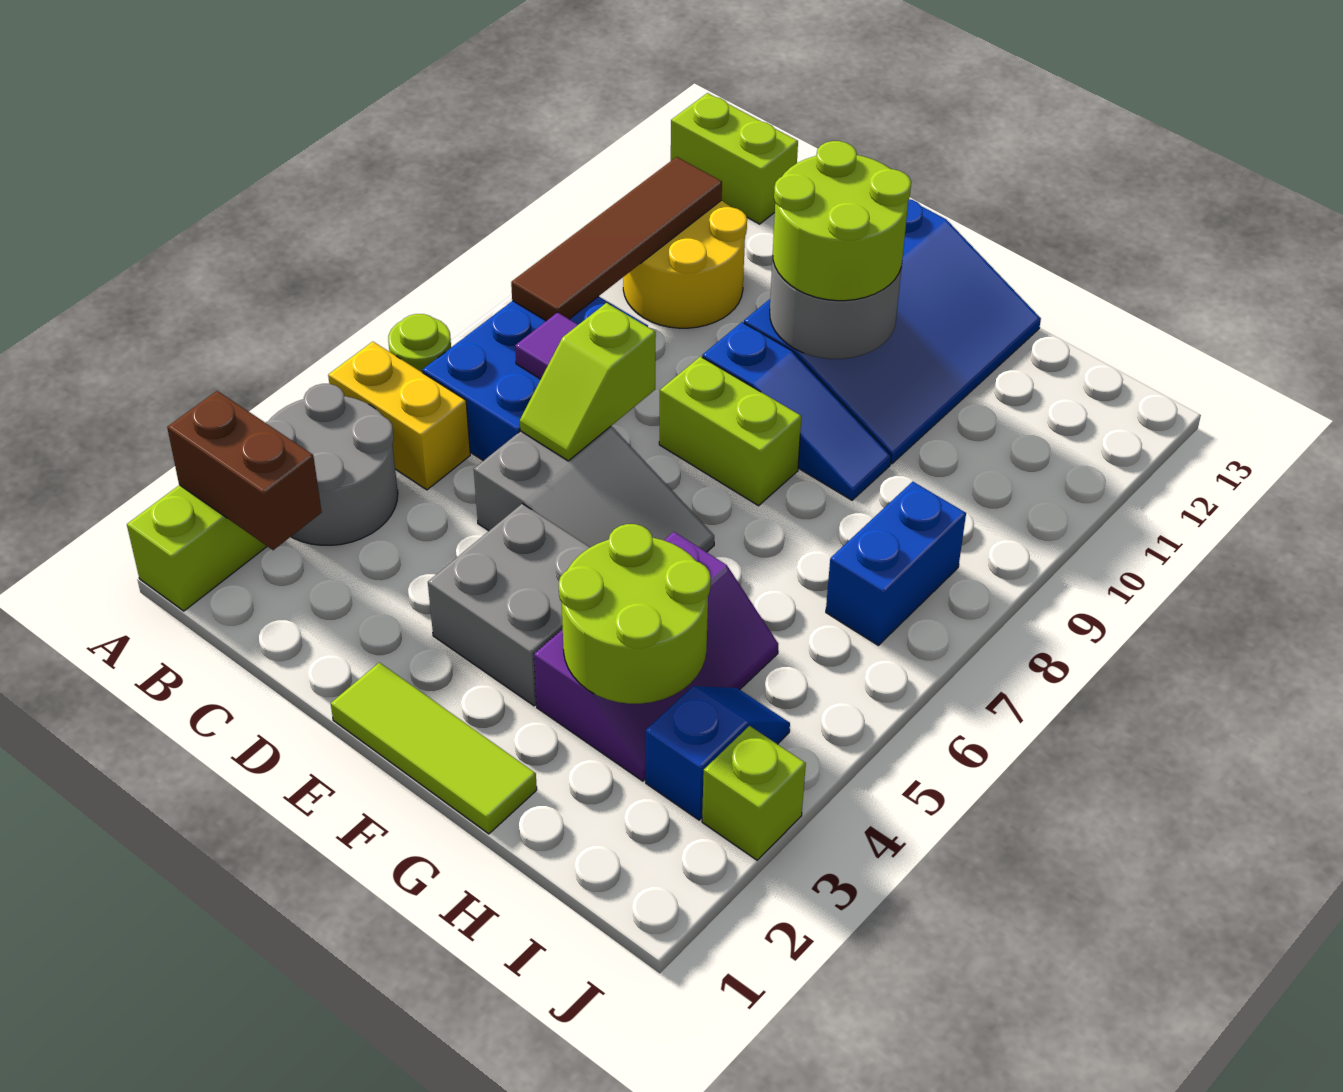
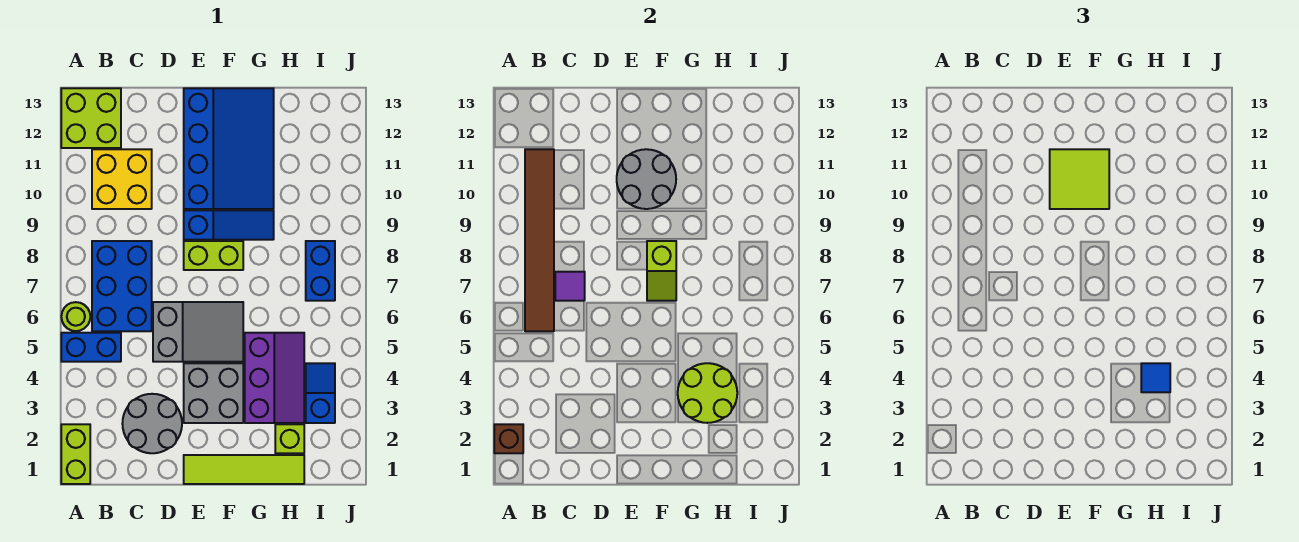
brown 1x2 brick [167,391,322,550] -> brown 1x1 brick [494,424,523,453]
grey 2x2 round brick [265,384,398,545] -> grey 2x2 round brick moved to [122,394,182,453]
yellow 1x2 brick [328,342,470,490] -> blue 1x2 brick [61,333,121,362]
lime 1x2 brick [671,93,798,224] -> lime 2x2 brick [61,88,121,148]
brown 1x4 tile [511,157,722,321] -> brown 1x6 tile [525,149,554,331]
yellow 2x2 round brick [623,201,747,328] -> yellow 2x2 brick [92,149,152,209]
lime 1x2 slope [520,303,656,461] -> lime 1x2 slope moved to [647,241,676,301]
lime 1x3 tile [331,662,537,834] -> lime 1x4 tile [184,455,304,484]
lime 2x2 round brick [773,141,911,301] -> lime 2x2 tile [1050,149,1109,209]
none -> blue 1x1 tile [1141,363,1170,392]
lime 1x1 brick [702,726,806,860] -> lime 1x1 brick moved to [275,424,304,453]

